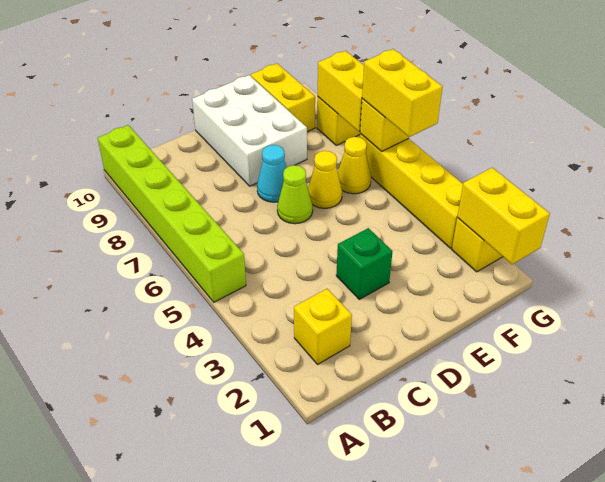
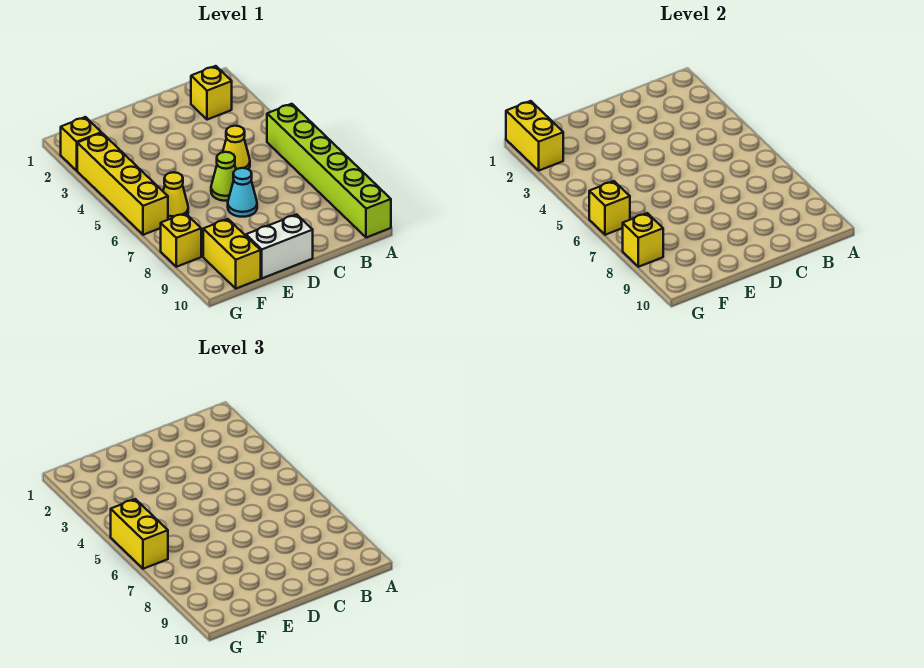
green 1x1 brick [336,228,393,299] -> none
white 2x3 brick [192,75,307,186] -> white 1x2 brick [246,215,313,278]
yellow 1x1 cone [308,151,342,208] -> yellow 1x1 cone moved to [223,126,250,169]
yellow 1x2 brick [318,51,364,132] -> yellow 1x1 brick [623,213,663,267]

